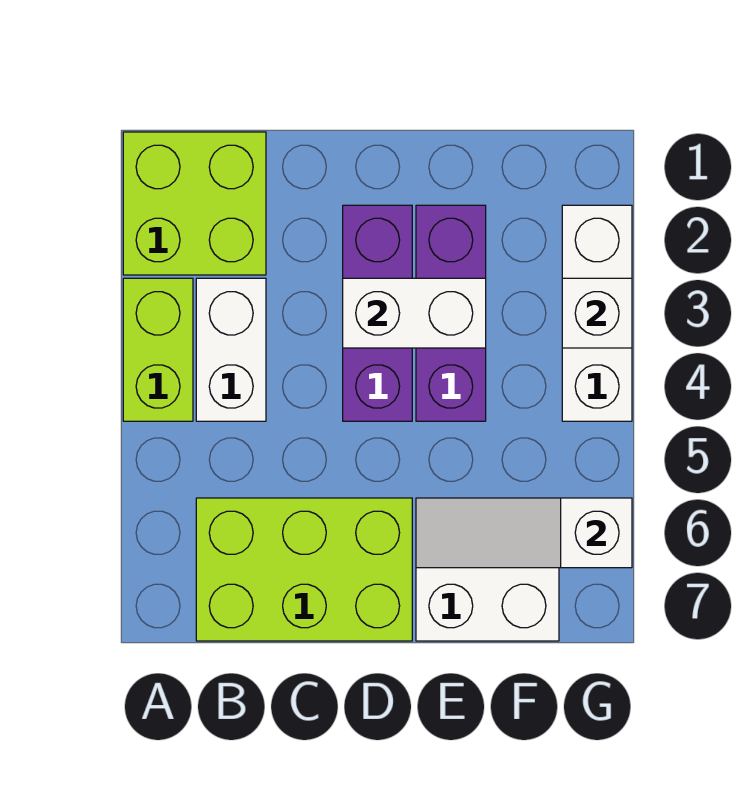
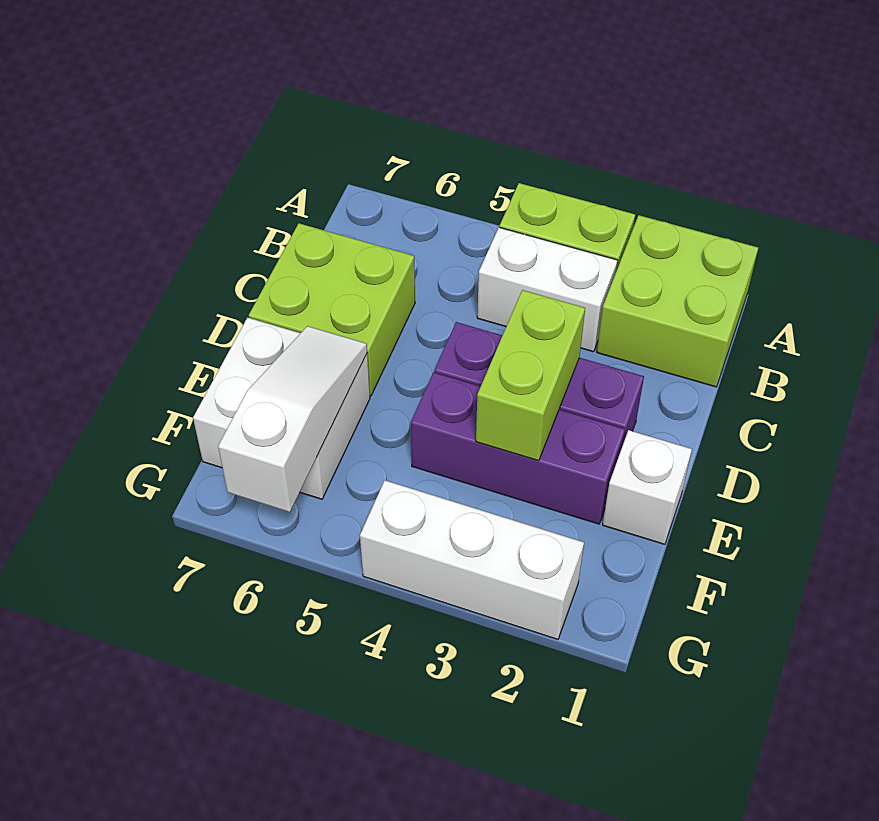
lime 2x3 brick [196,498,412,641] -> lime 2x2 brick [249,223,415,396]
white 1x2 brick [343,278,486,348] -> lime 1x2 brick [476,290,585,461]
white 1x1 brick [562,278,632,348] -> white 1x1 brick moved to [603,430,692,544]

